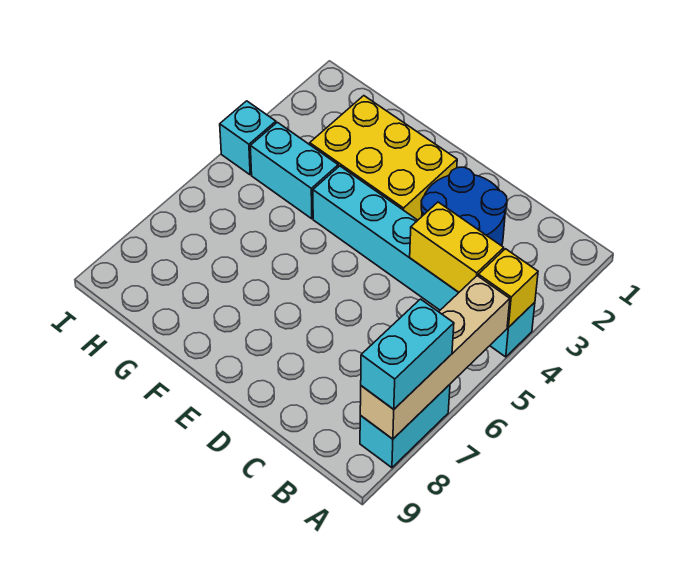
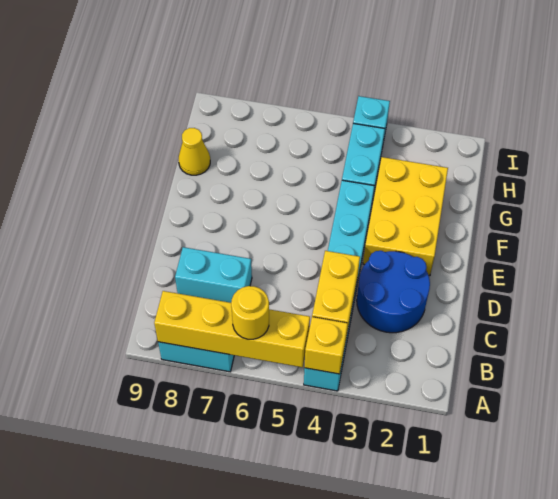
tan 1x4 brick [360,276,510,439] -> yellow 1x4 brick [154,291,310,367]
none -> yellow 1x1 round brick [231,286,269,339]
cyan 1x2 brick [361,299,454,409] -> cyan 1x2 brick moved to [175,247,252,303]
none -> yellow 1x1 cone [178,128,210,175]

